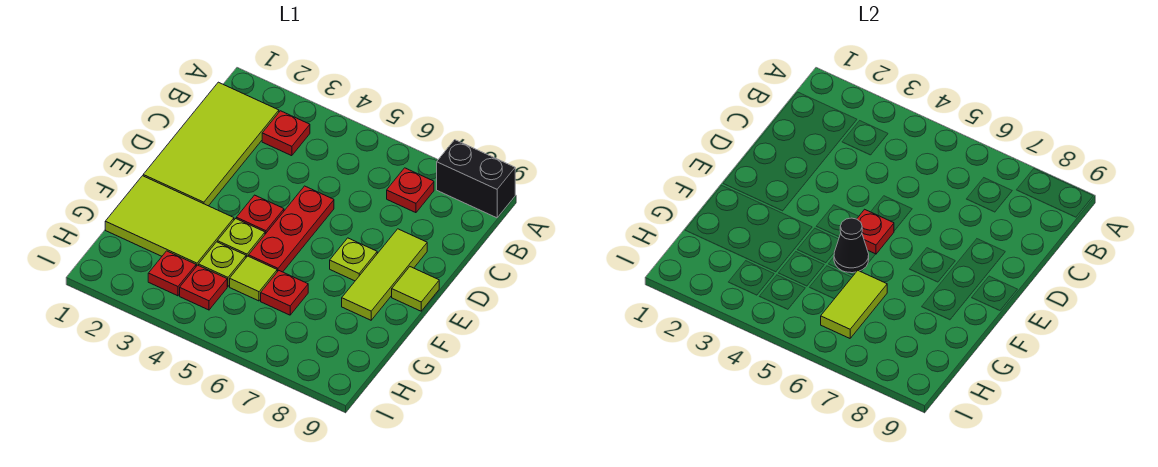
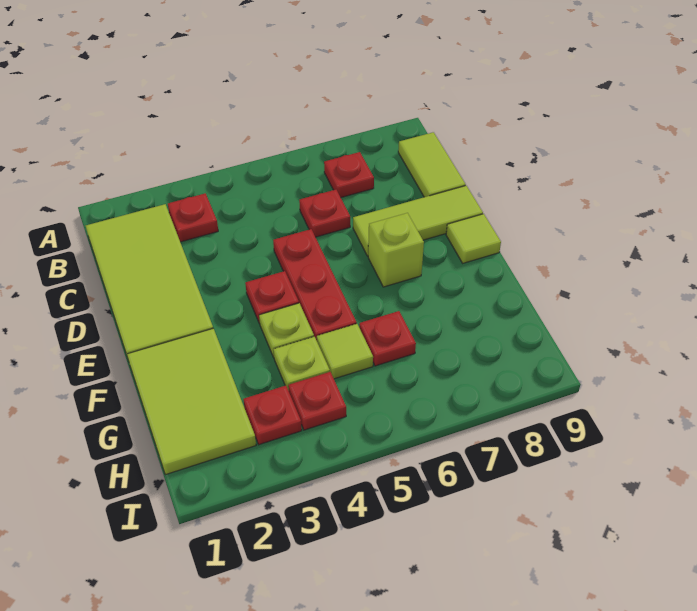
black 1x2 brick [437,140,515,218] -> none
lime 1x3 tile [342,229,427,320] -> lime 1x3 tile turned to [353,186,483,256]
red 1x1 plate [857,209,894,254] -> red 1x1 plate moved to [299,190,350,237]
lime 1x1 plate [330,238,377,281] -> lime 1x1 brick [368,213,424,287]
lime 2x3 tile [105,176,234,266] -> lime 2x3 tile turned to [127,328,256,475]
black 1x1 cone [834,218,869,273] -> none
lime 1x2 tile [821,271,887,338] -> lime 1x2 tile moved to [398,132,466,197]

